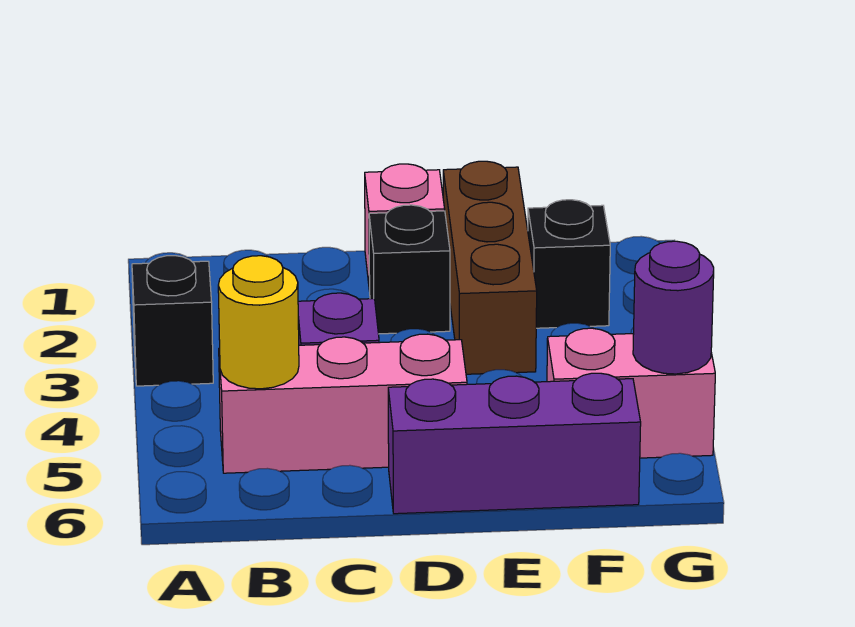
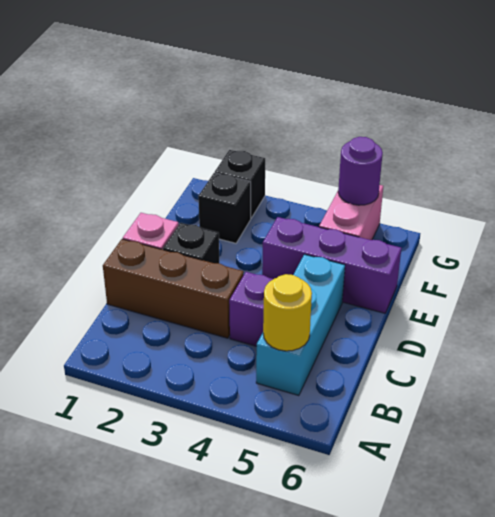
black 1x1 brick [132,256,213,386] -> black 1x1 brick moved to [215,150,265,218]
pink 1x3 brick [219,334,467,473] -> cyan 1x3 brick [256,254,345,396]
purple 1x3 brick [388,373,641,514] -> purple 1x3 brick turned to [262,217,401,313]
brown 1x3 brick [443,161,537,374] -> brown 1x3 brick moved to [103,239,244,338]

